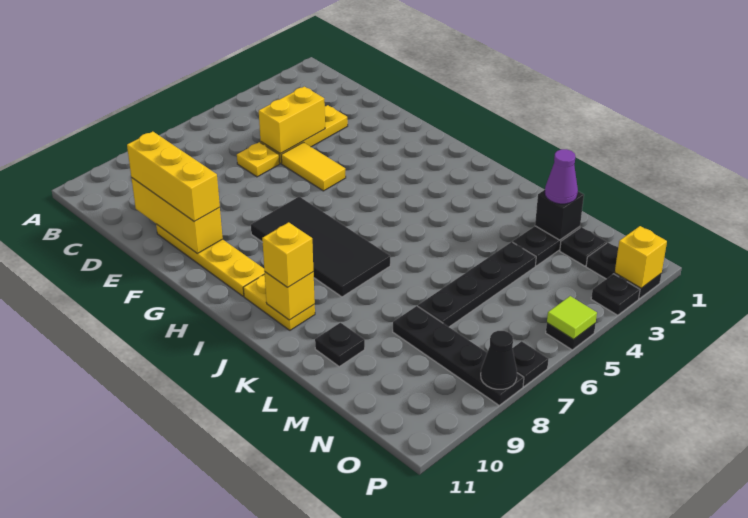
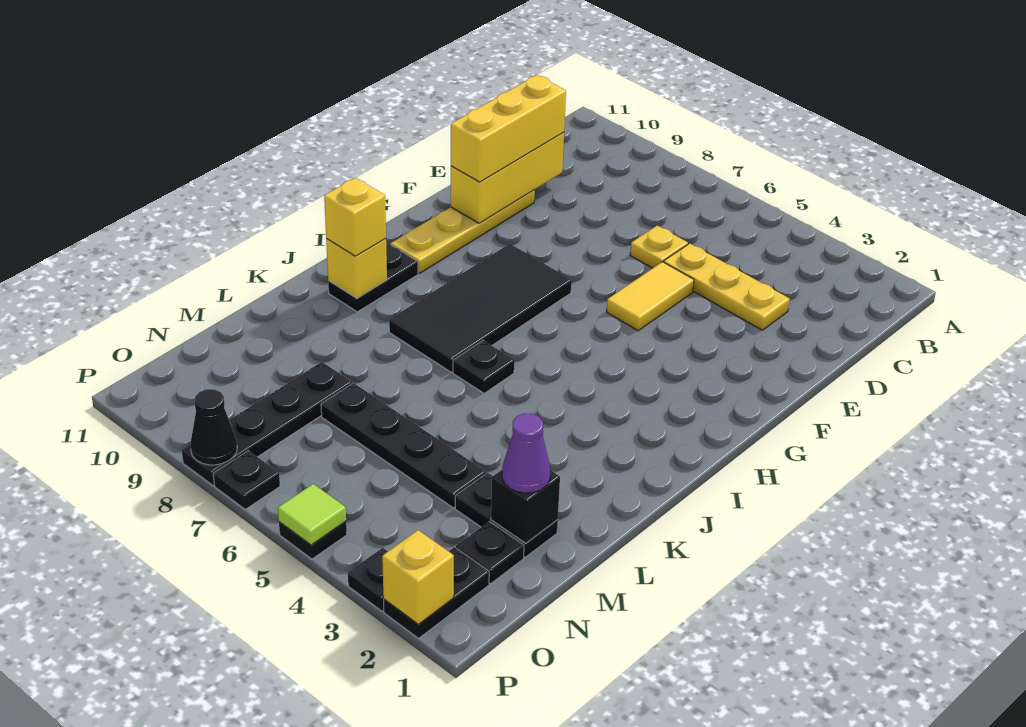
yellow 1x2 brick [259,87,325,154] -> none
yellow 1x2 plate [243,274,315,330] -> black 1x2 plate [328,244,418,312]
black 1x1 plate [315,323,365,367] -> black 1x1 plate moved to [453,341,514,393]

